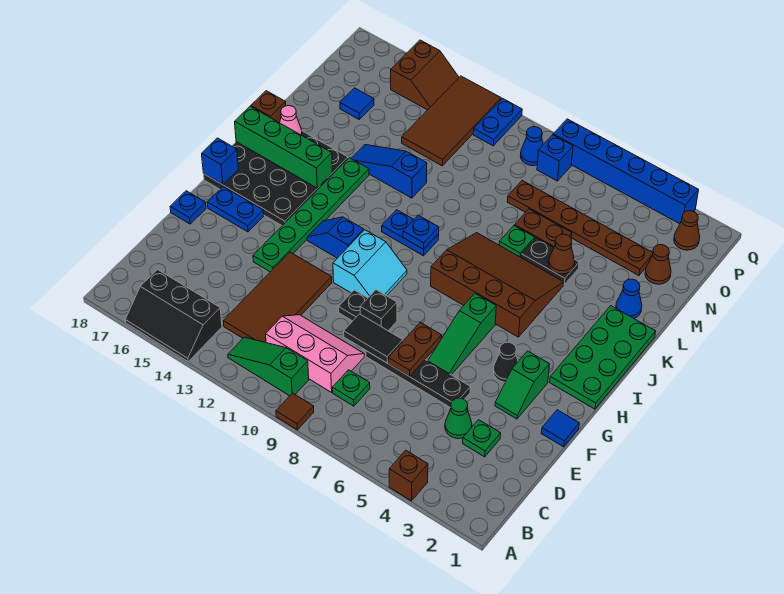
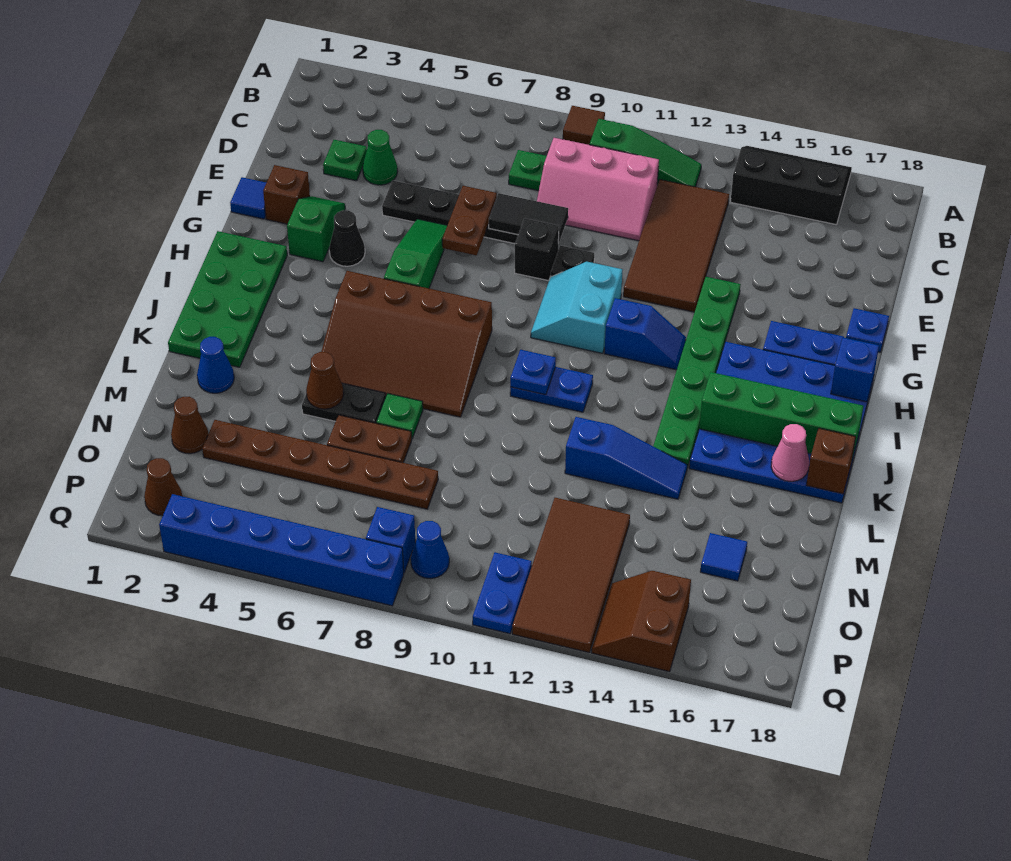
brown 1x1 brick [389,450,428,501] -> brown 1x1 brick moved to [263,165,310,224]
black 4x4 plate [204,131,348,226] -> blue 4x4 plate [689,342,874,503]

